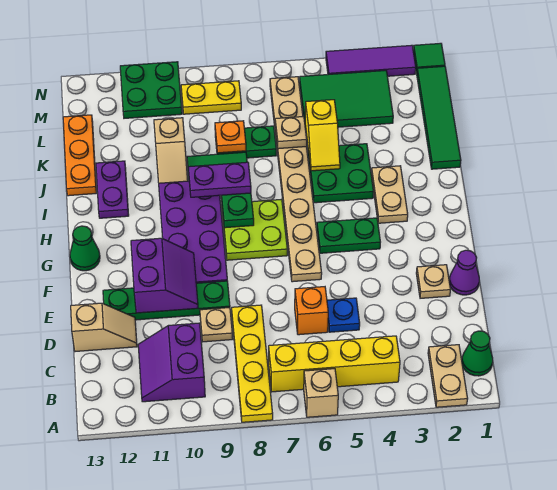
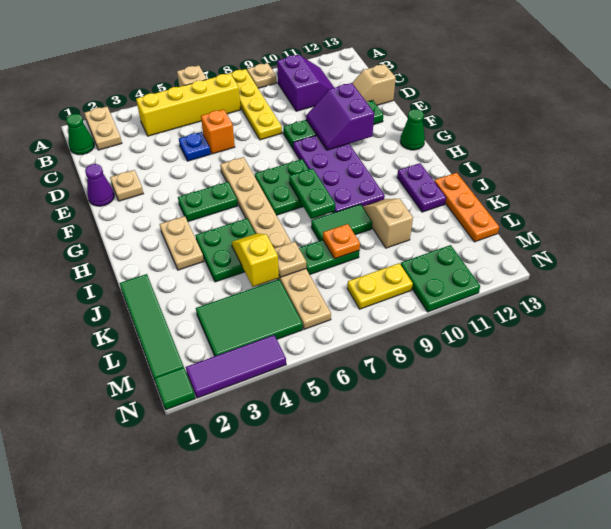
tan 1x1 plate [200,307,233,342] -> tan 1x1 plate moved to [247,63,277,88]
lime 2x2 plate [222,199,287,260] -> green 2x2 plate [254,159,309,215]
purple 1x2 plate [188,162,251,197] -> none

